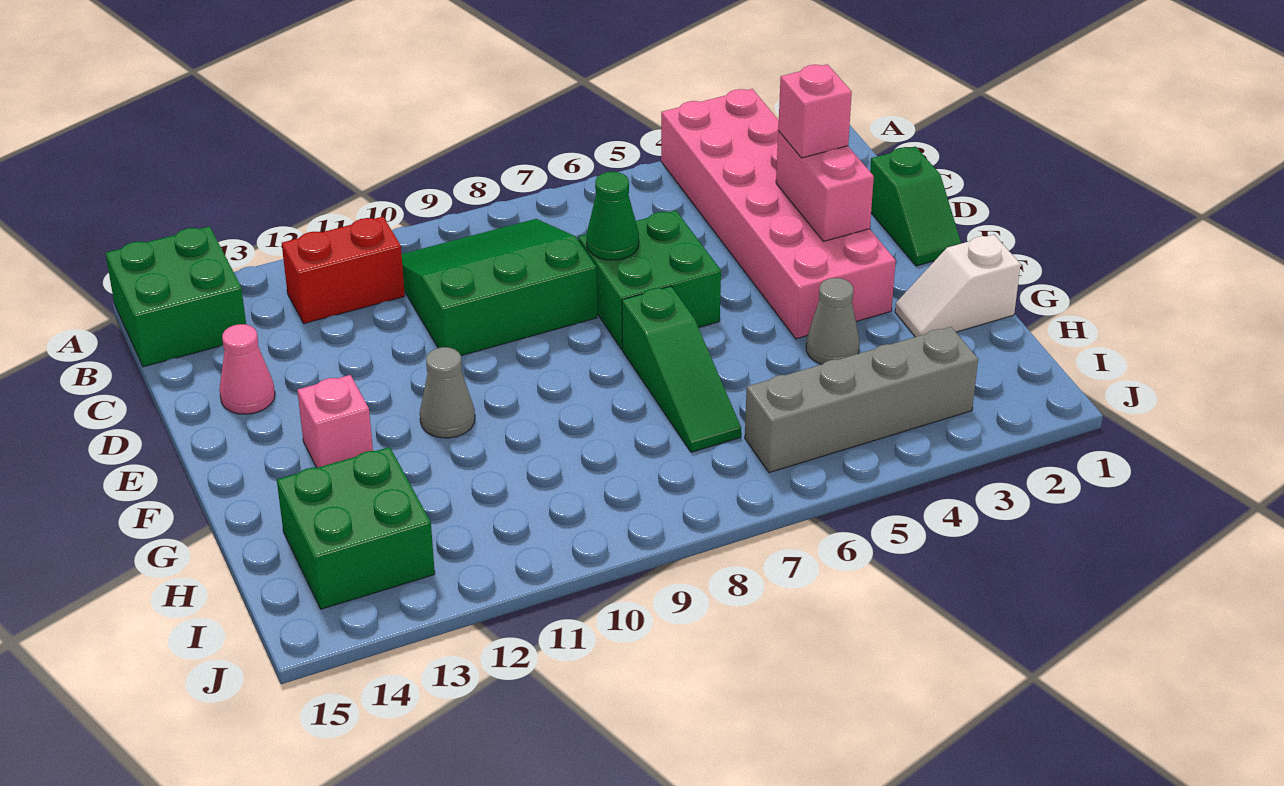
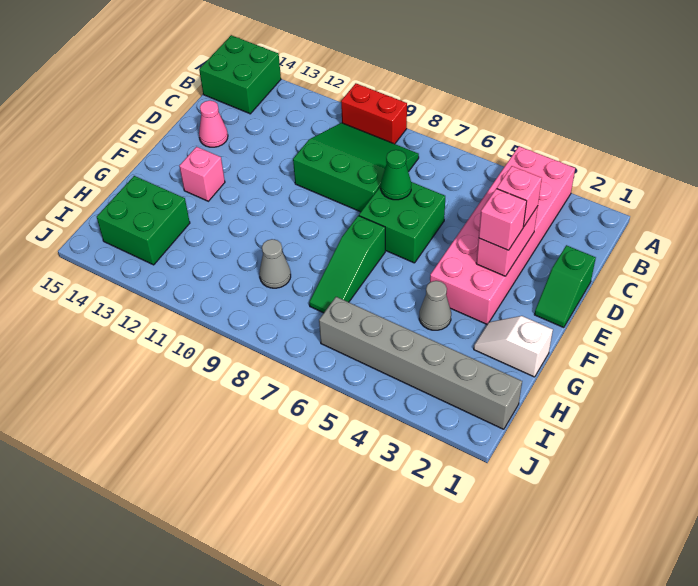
red 1x2 brick [282,217,405,324] -> red 1x2 brick moved to [341,83,407,144]
none -> pink 1x1 brick [479,189,527,250]
grey 1x1 cone [420,347,475,438] -> grey 1x1 cone moved to [259,239,291,288]
grey 1x4 brick [745,327,978,473] -> grey 1x6 brick [319,297,522,429]

